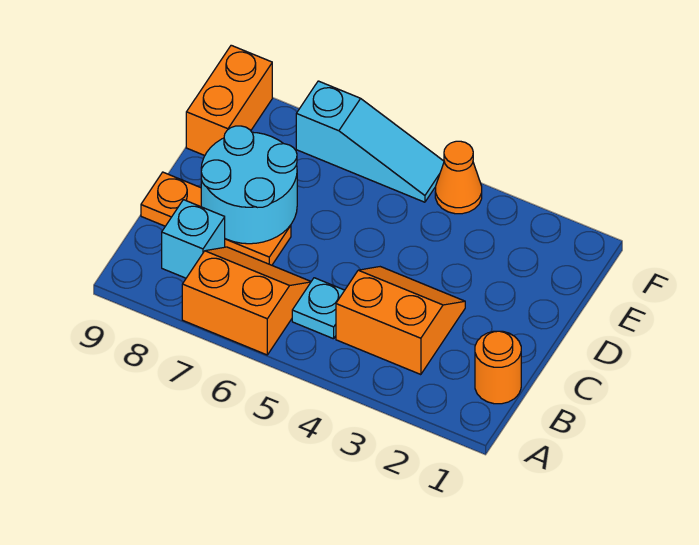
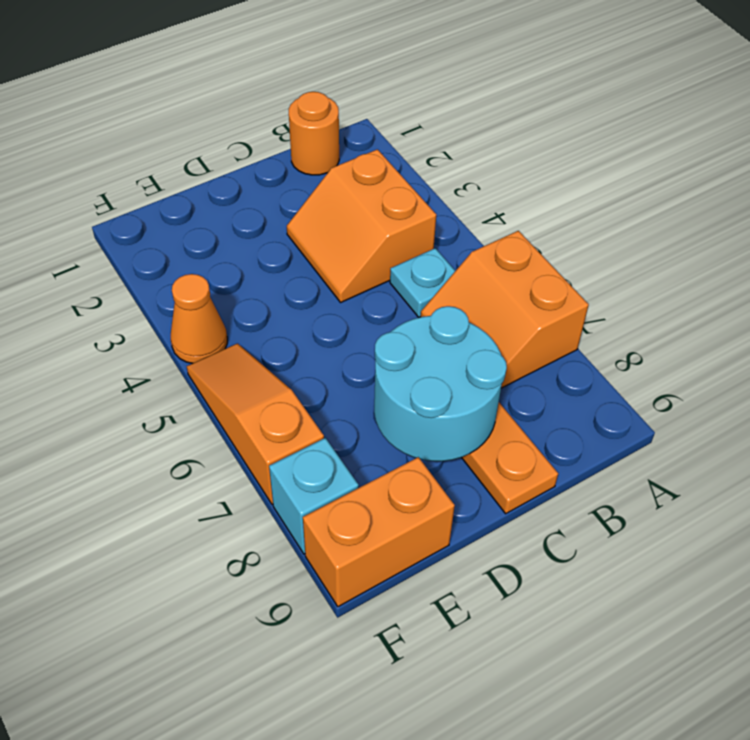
cyan 1x1 brick [162,200,225,278] -> cyan 1x1 brick moved to [269,438,359,554]
cyan 1x3 slope [296,81,444,202] -> orange 1x3 slope [187,343,324,505]

